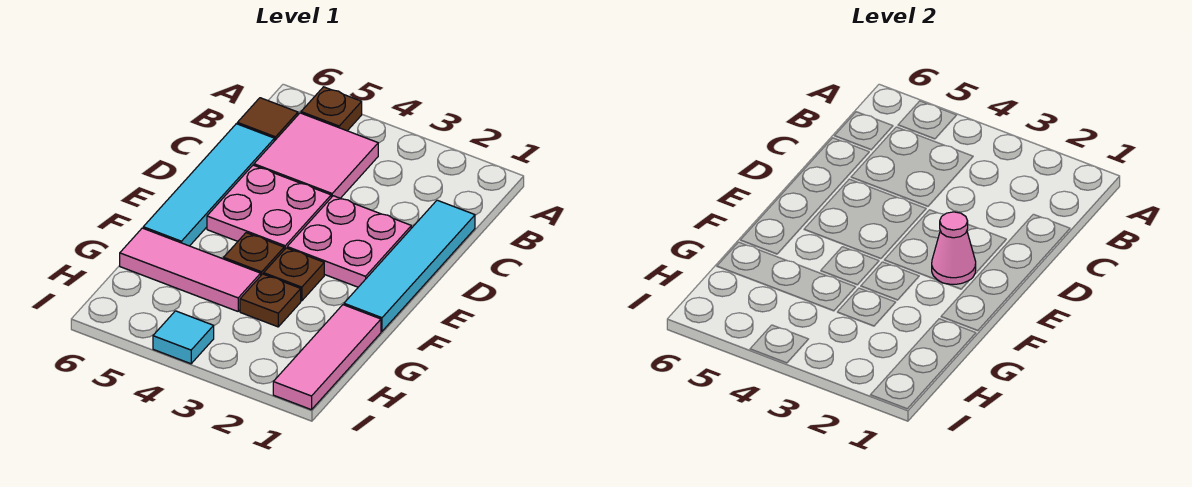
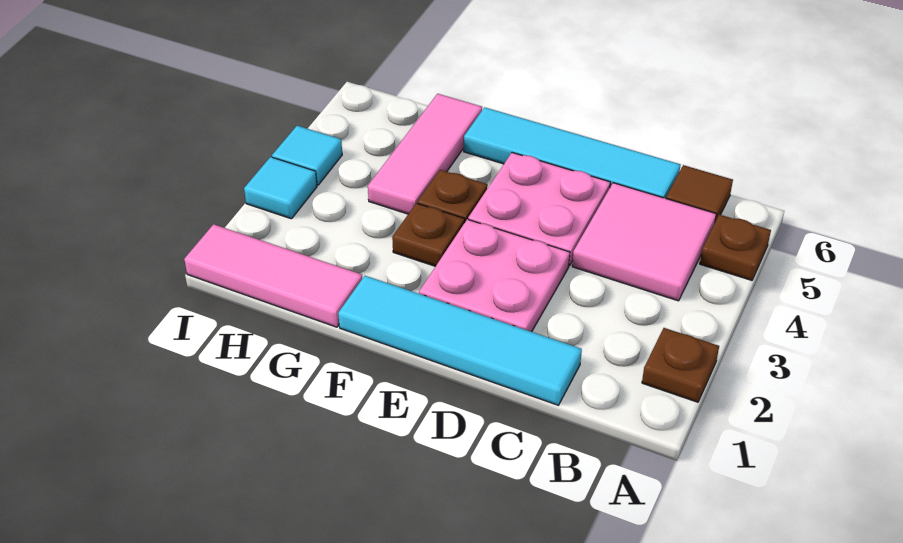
pink 1x1 cone [932,212,976,284] -> none
brown 1x1 plate [240,274,301,327] -> brown 1x1 plate moved to [642,328,719,402]
none -> cyan 1x1 tile [244,157,317,219]

